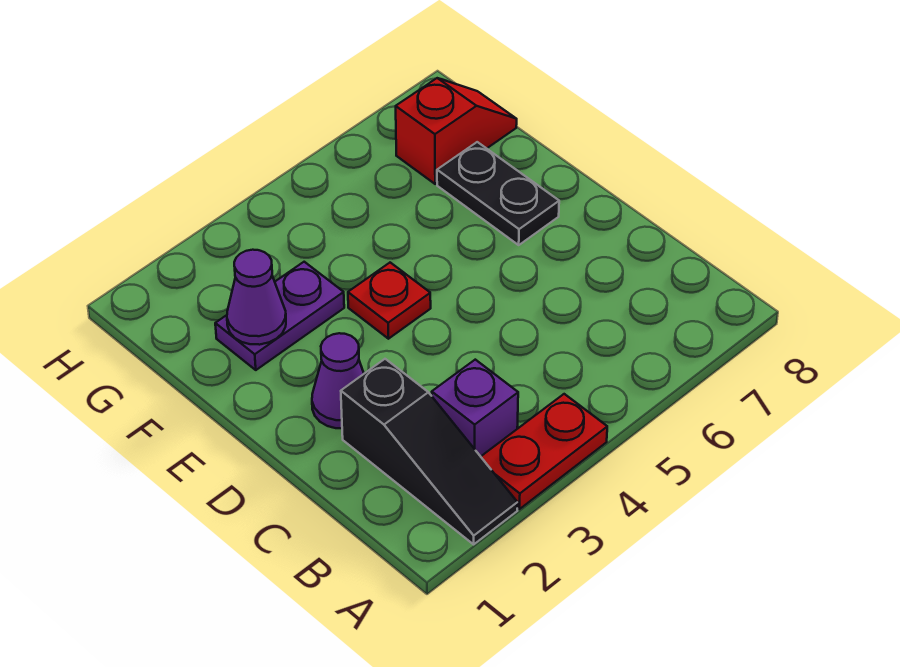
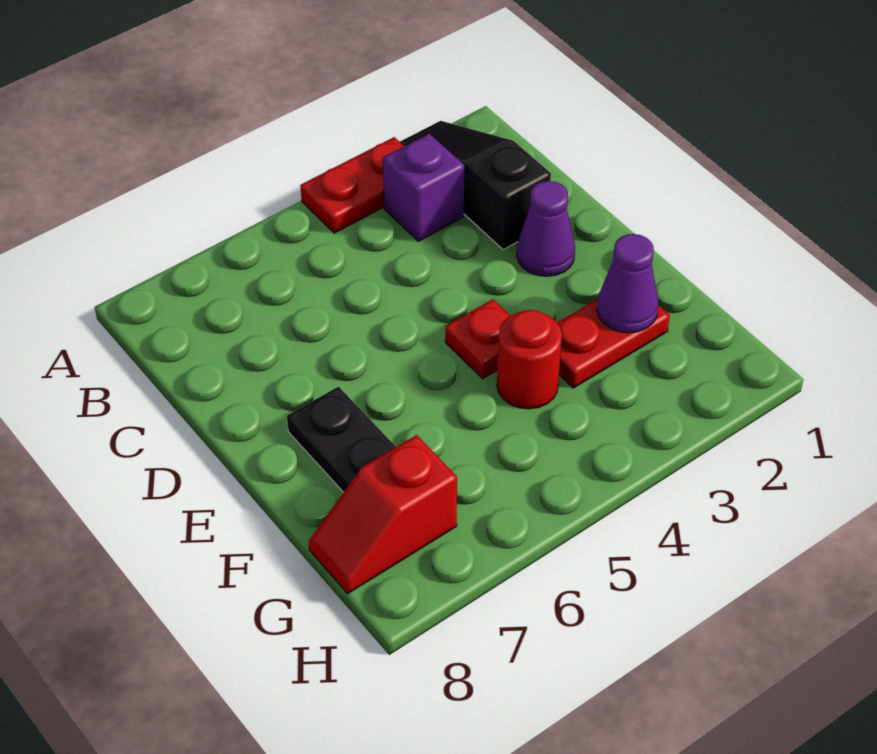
purple 1x2 plate [215,262,344,370] -> red 1x2 plate [557,299,670,388]
none -> red 1x1 round brick [497,310,562,409]

